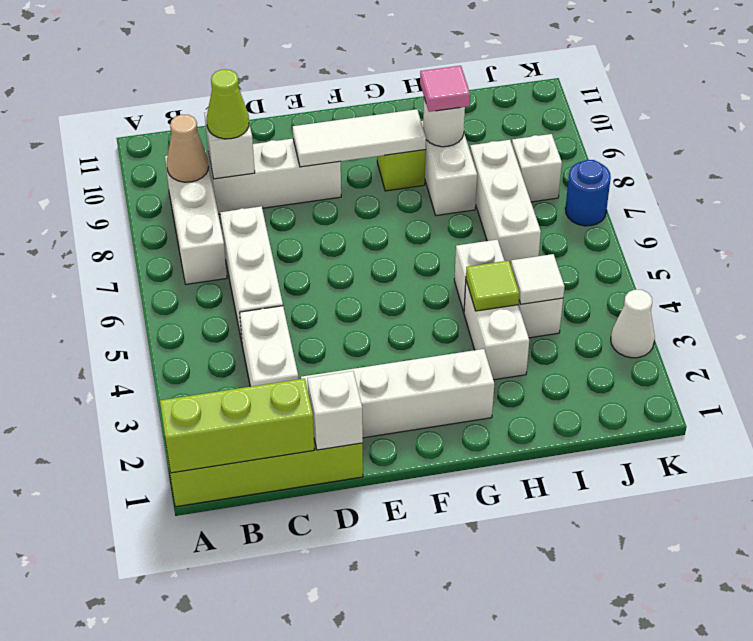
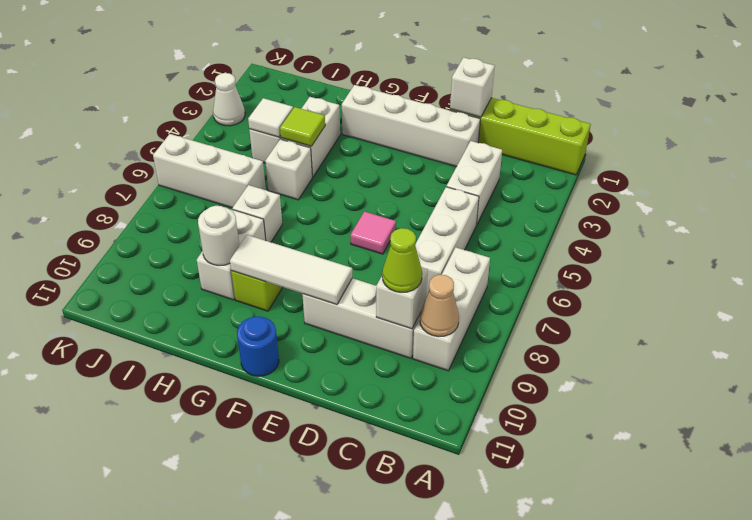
lime 1x3 brick [160,378,314,473] -> none
pink 1x1 tile [420,66,470,112] -> pink 1x1 tile moved to [351,212,396,254]
white 1x3 brick [470,140,541,265] -> white 1x3 brick turned to [153,134,266,208]
white 1x1 brick [512,134,562,202] -> white 1x1 brick moved to [232,185,282,242]
blue 1x1 round brick [565,160,611,226] -> blue 1x1 round brick moved to [237,317,279,376]

